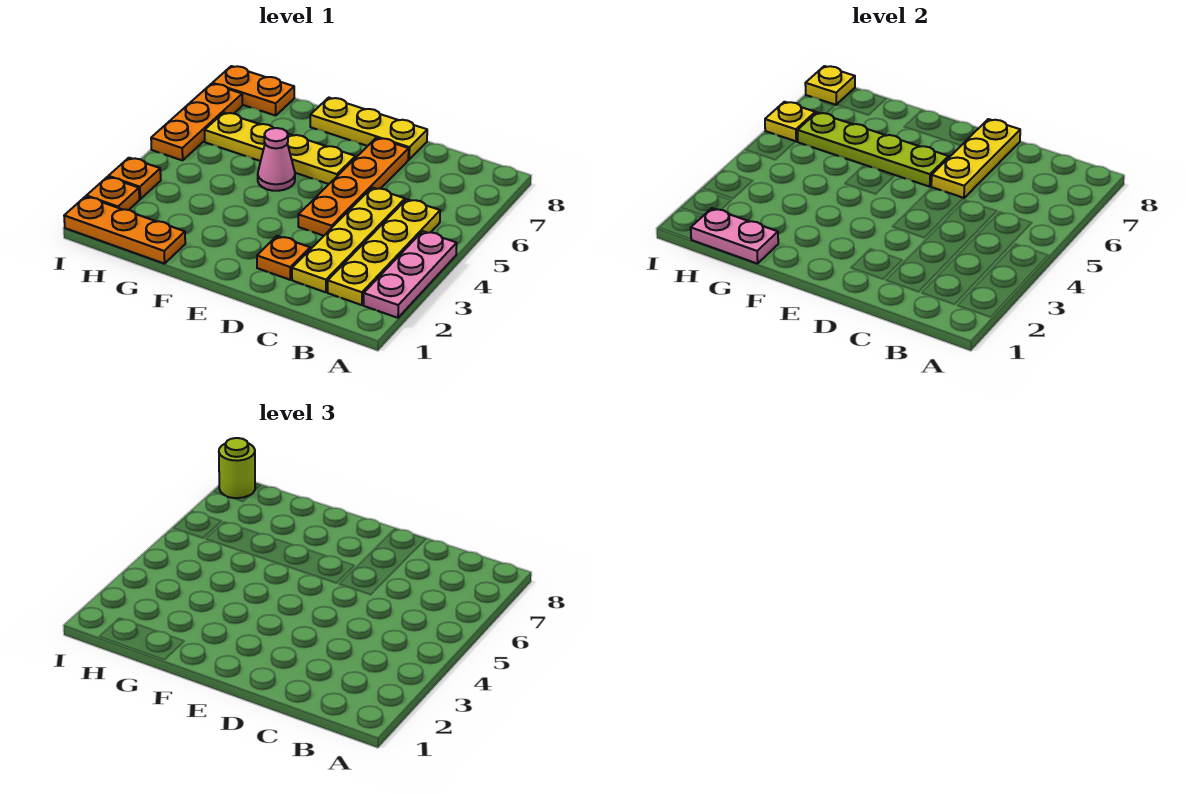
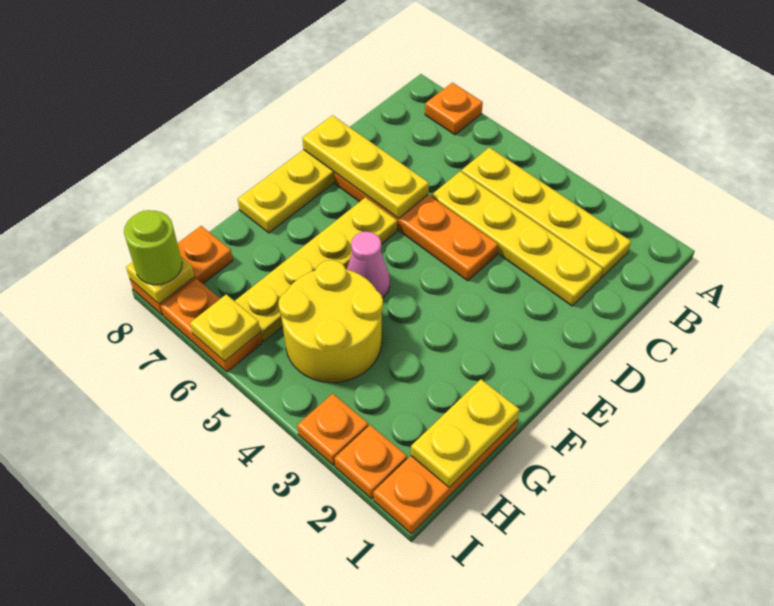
pink 1x3 plate [364,231,457,318] -> none
orange 1x1 plate [257,236,310,280] -> orange 1x1 plate moved to [425,83,483,135]
lime 1x4 plate [798,113,949,187] -> none
pink 1x2 plate [691,208,778,264] -> yellow 1x2 plate [411,379,520,487]
none -> yellow 2x2 round brick [278,260,383,383]
orange 1x3 plate [151,84,242,160] -> orange 1x2 plate [161,279,262,372]

